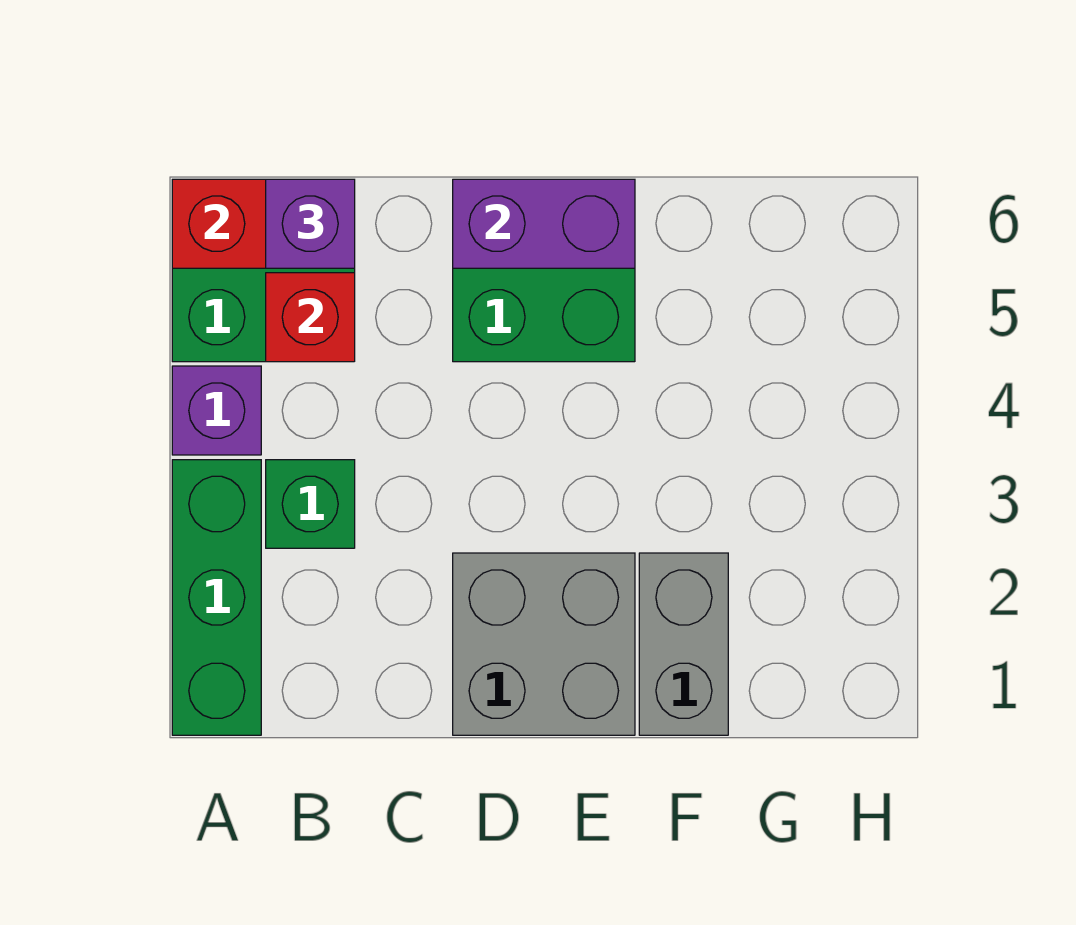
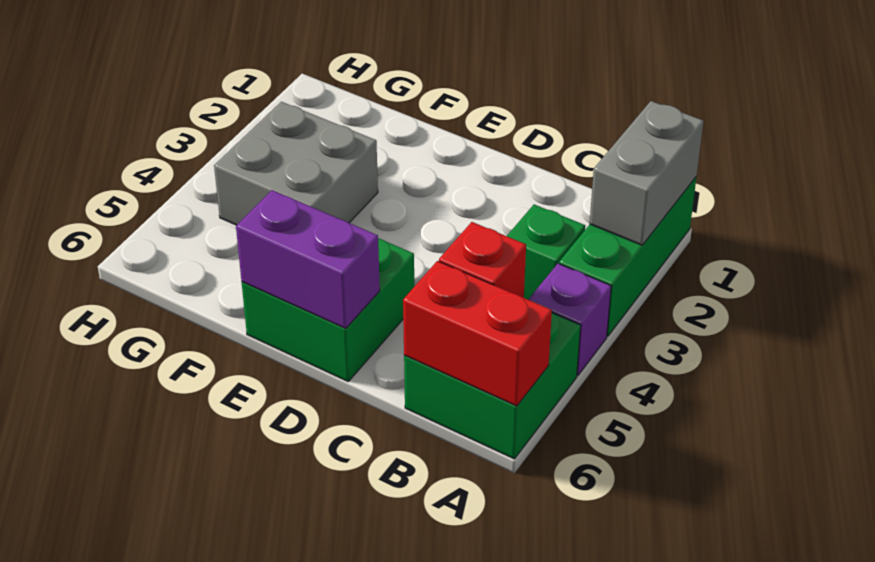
purple 1x1 brick [266,179,355,268] -> none
grey 2x2 brick [453,553,635,735] -> grey 2x2 brick moved to [214,102,378,225]
grey 1x2 brick [639,553,728,735] -> grey 1x2 brick moved to [590,101,704,245]

